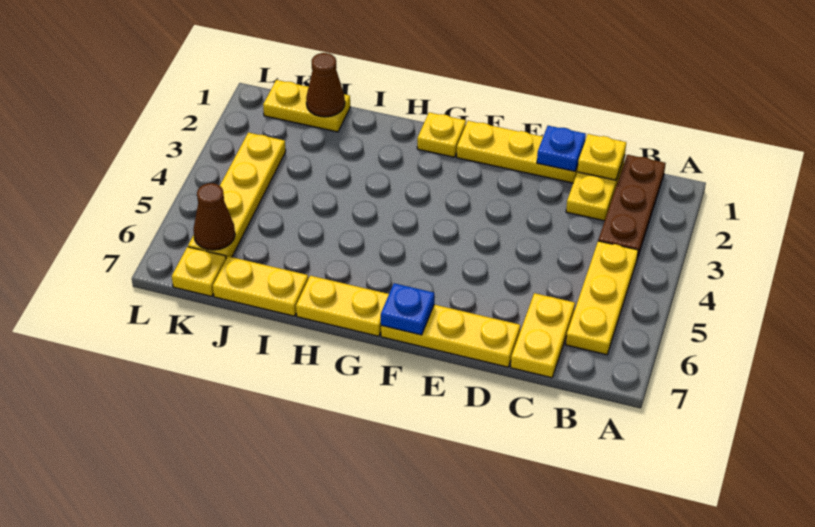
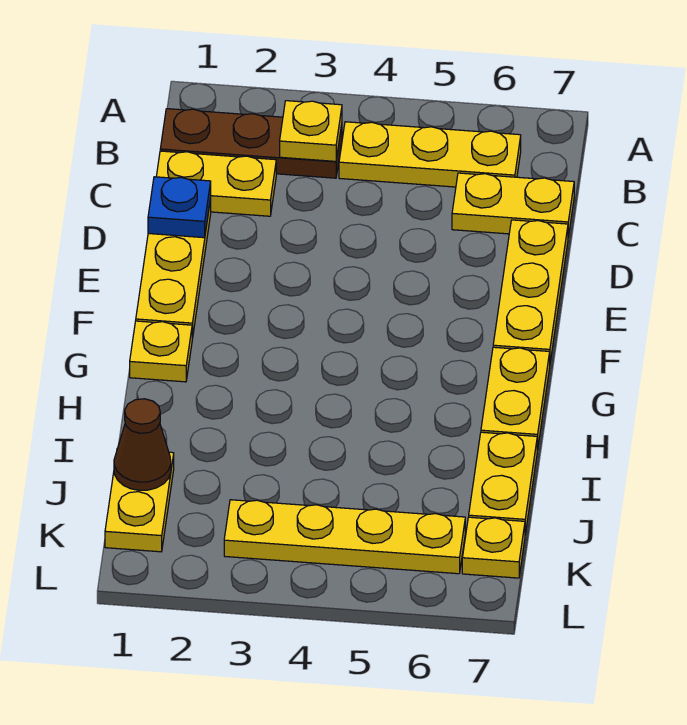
yellow 1x1 plate [577,134,626,180] -> yellow 1x1 plate moved to [280,101,342,161]
blue 1x1 plate [381,283,434,335] -> none
brown 1x1 cone [193,183,235,250] -> none

